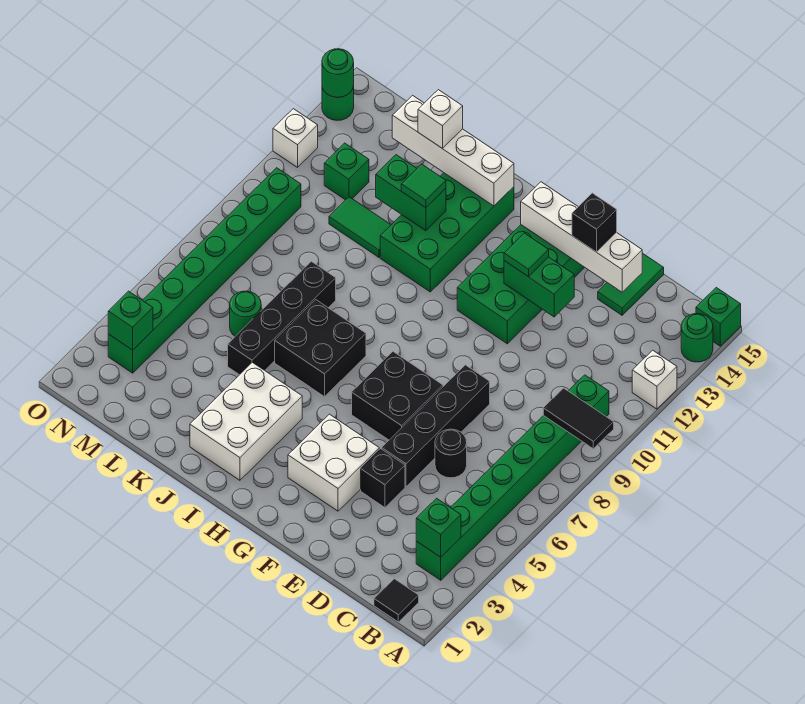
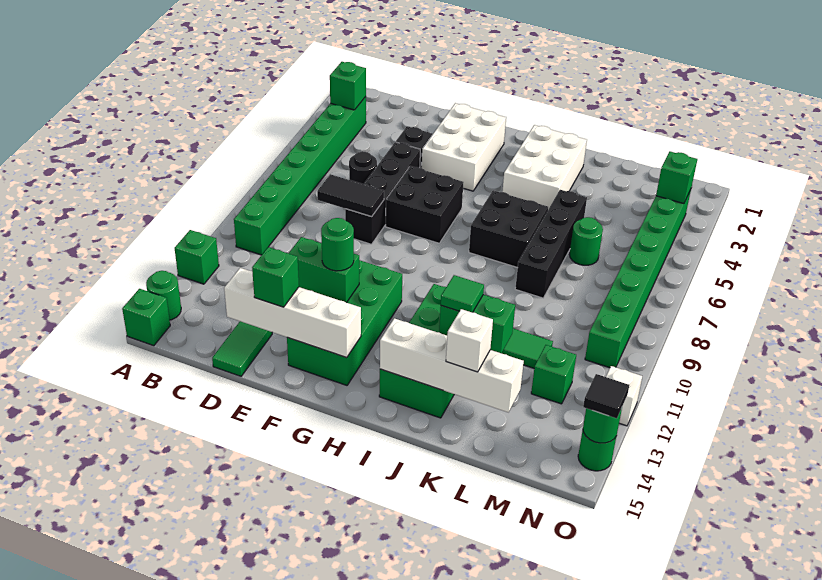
black 1x2 tile [543,388,614,449] -> black 1x2 tile moved to [317,174,384,217]
white 1x1 brick [632,350,677,409] -> green 1x1 brick [175,230,219,284]
black 1x1 tile [374,579,419,622] -> black 1x1 tile moved to [583,374,629,418]
black 1x1 brick [572,193,617,252] -> green 1x1 brick [252,247,299,307]
white 2x2 brick [288,414,379,511] -> white 2x3 brick [422,103,506,191]
green 1x1 tile [504,233,549,277] -> green 1x1 round brick [321,218,354,271]

